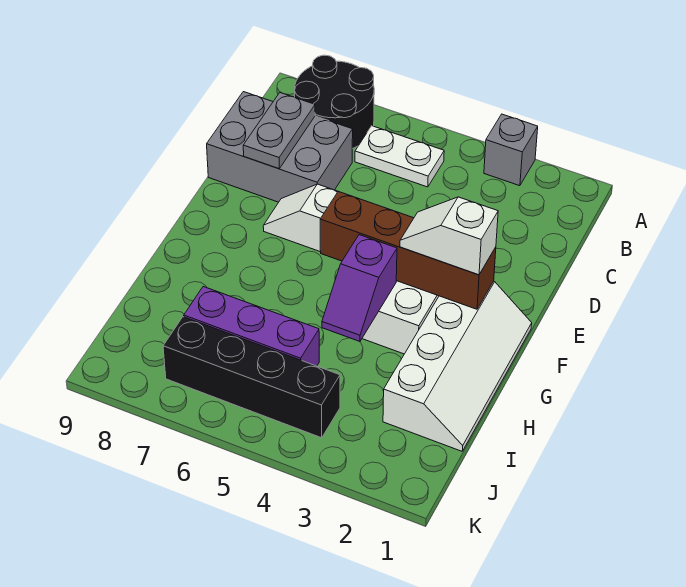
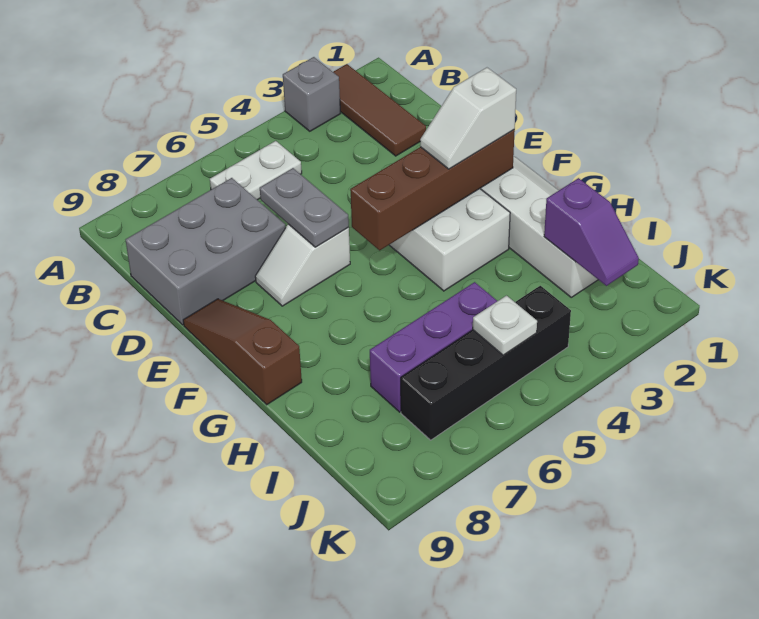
none -> brown 1x3 tile [334,64,426,156]
black 2x2 round brick [294,55,374,149] -> none
grey 1x2 plate [243,93,315,169] -> grey 1x2 plate moved to [260,168,349,247]
none -> brown 1x3 slope [183,299,302,405]
purple 1x2 slope [322,235,397,342] -> purple 1x2 slope moved to [544,178,639,286]
none -> white 1x1 plate [473,296,537,355]

